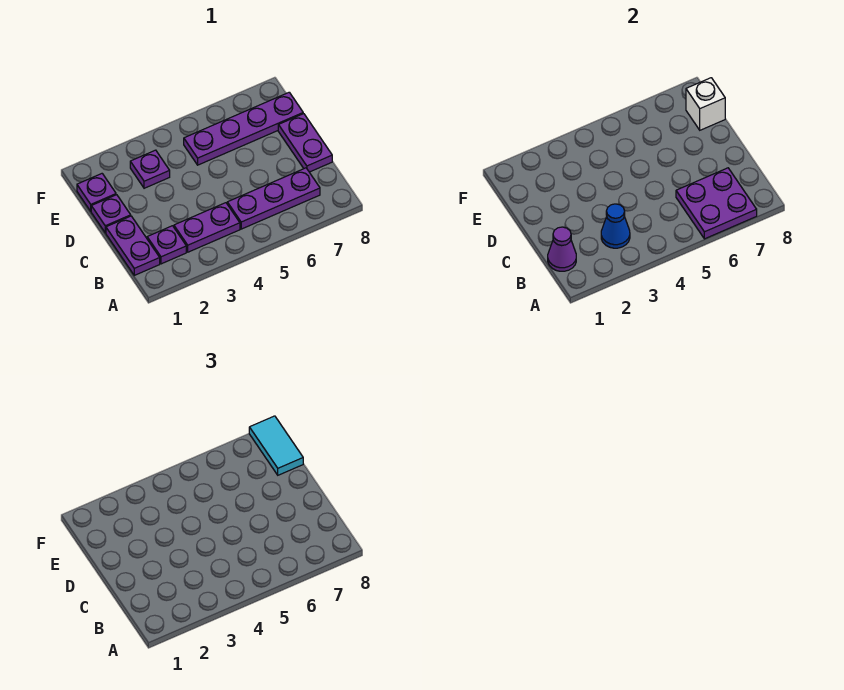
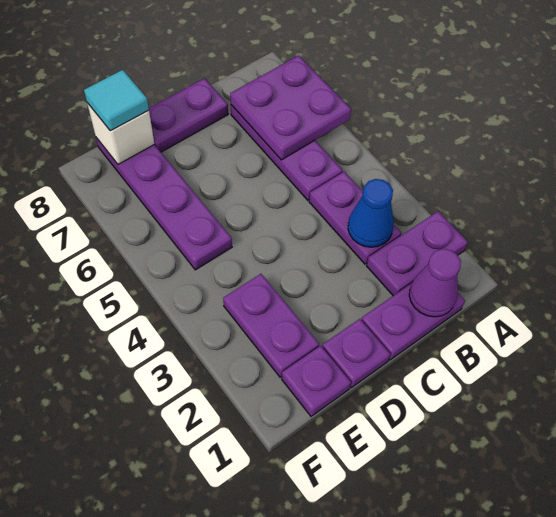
purple 1x1 plate [147,226,186,264] -> purple 1x2 plate [367,211,468,296]
purple 1x1 plate [130,150,170,188] -> purple 1x2 plate [223,274,319,377]
cyan 1x2 tile [249,416,303,475] -> cyan 1x1 tile [84,70,149,131]

